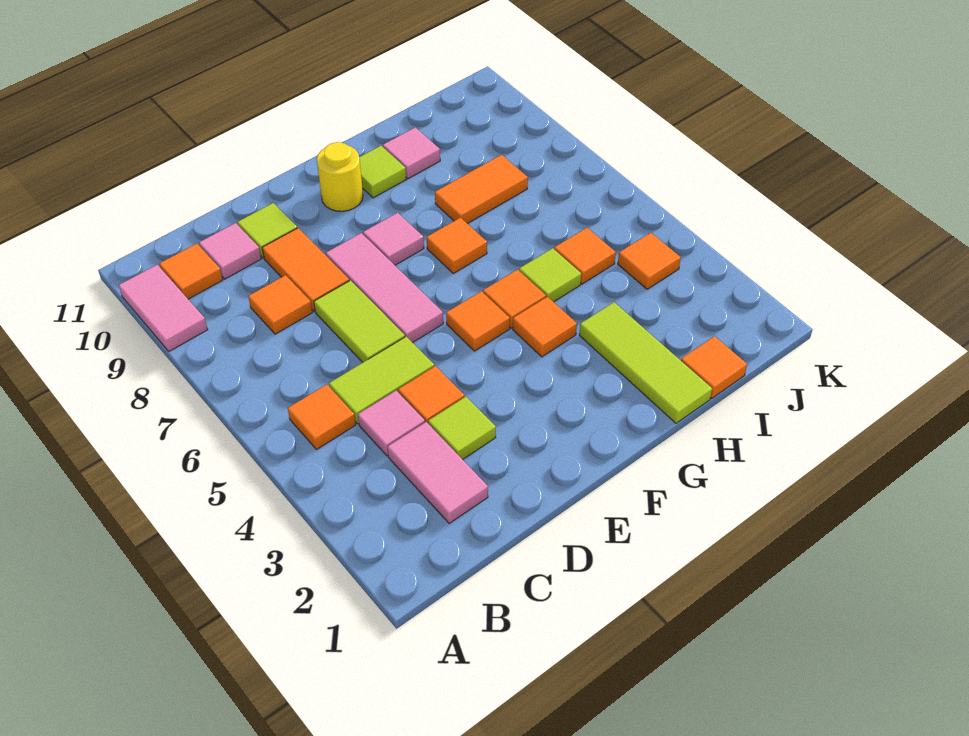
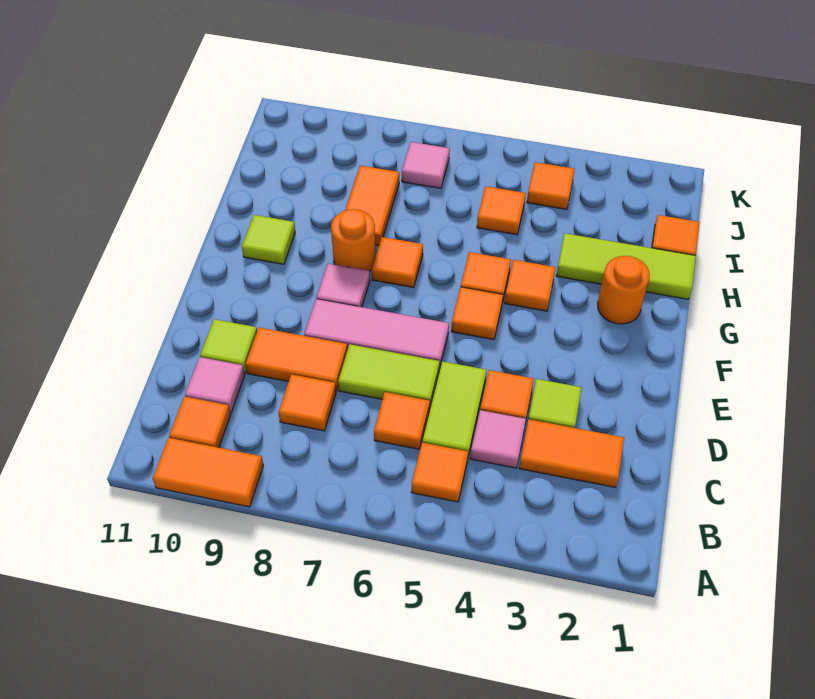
pink 1x2 tile [119,265,208,351] -> orange 1x2 tile [153,438,263,507]
pink 1x2 tile [387,422,488,524] -> orange 1x2 tile [519,419,624,487]
none -> orange 1x1 tile [374,392,430,449]
yellow 1x1 round brick [317,142,363,211] -> none
none -> orange 1x1 round brick [598,256,650,324]
none -> orange 1x1 round brick [331,209,376,271]
lime 1x1 tile [519,248,581,302] -> none
pink 1x1 tile [383,127,440,179] -> pink 1x1 tile moved to [402,142,450,188]

